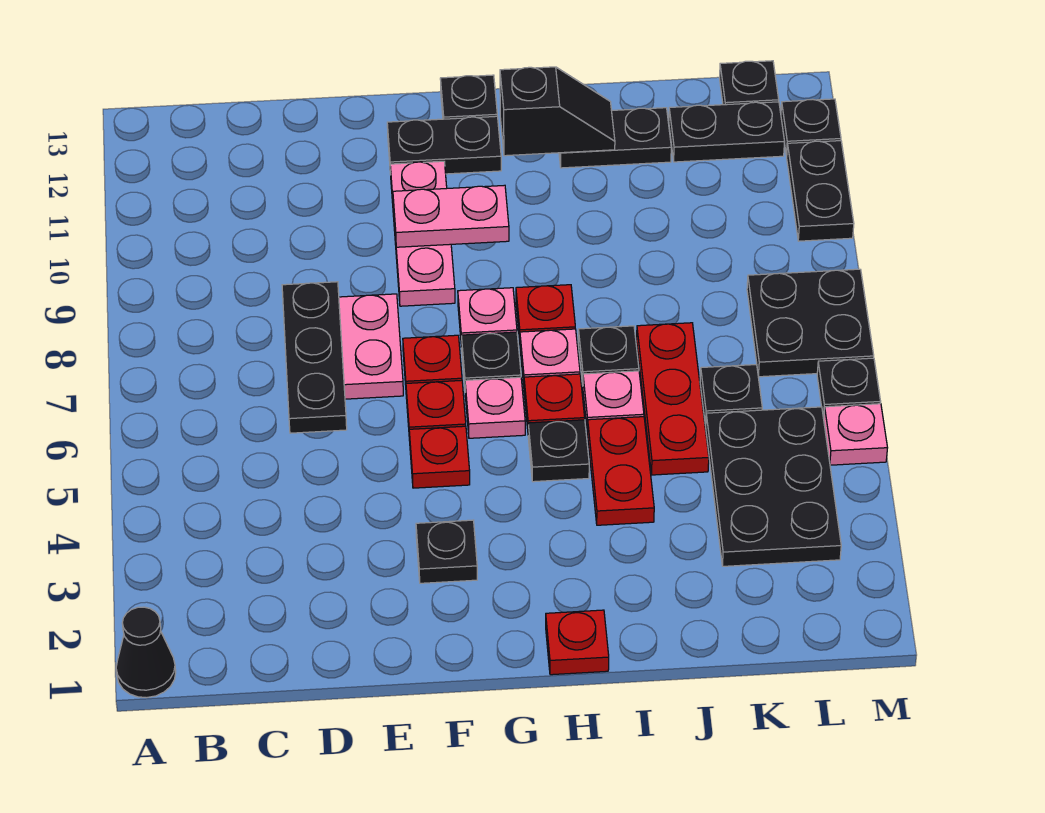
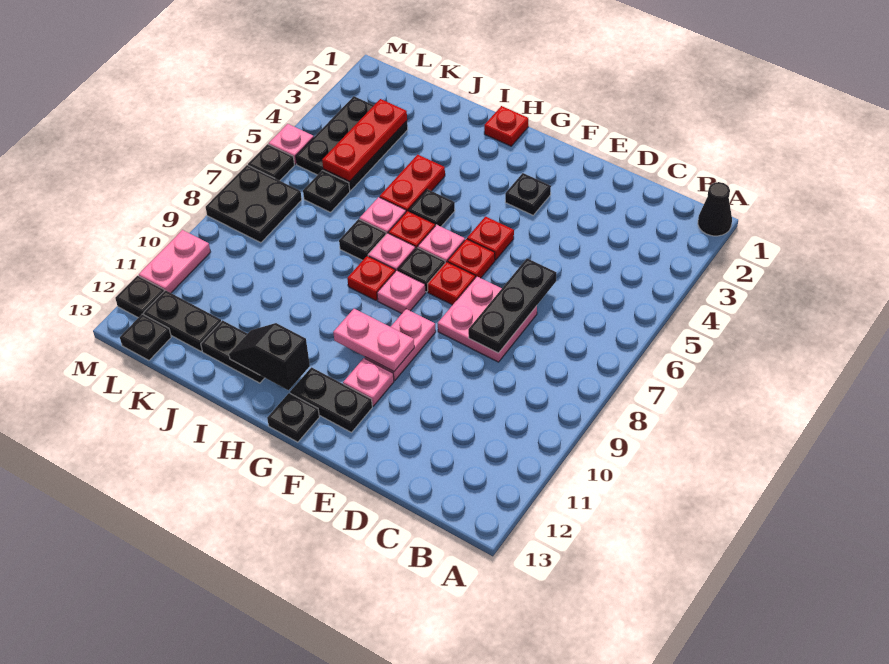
red 1x3 plate [637,323,709,475] -> red 1x3 plate moved to [322,99,407,181]
black 1x2 plate [787,141,854,241] -> pink 1x2 plate [139,230,210,293]

